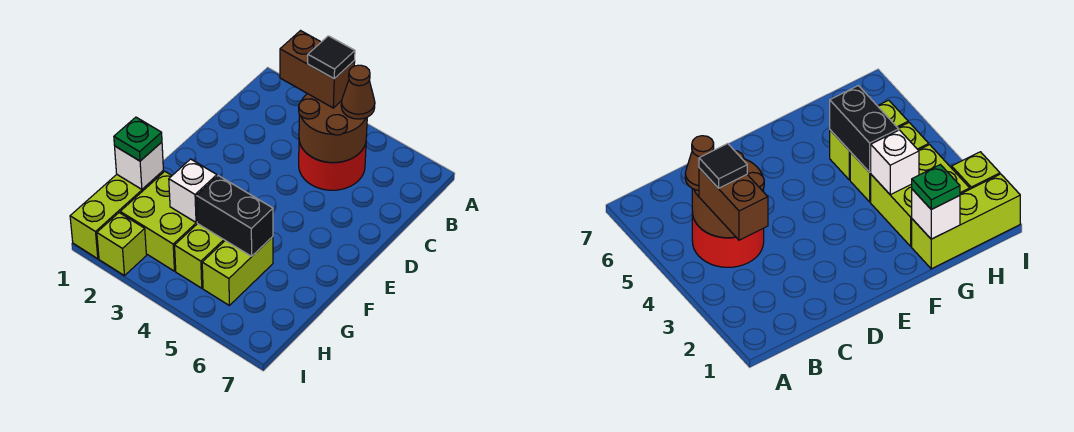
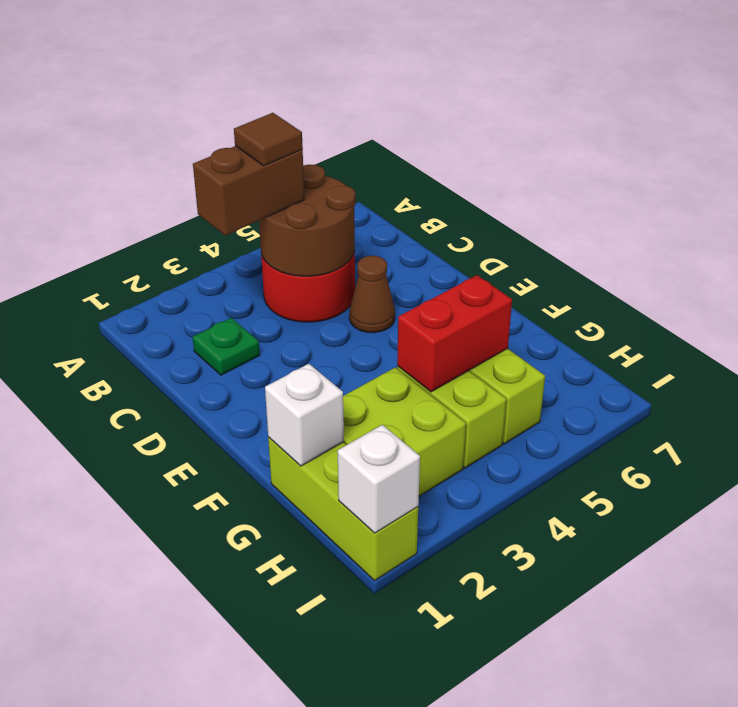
black 1x1 tile [308,36,355,79] -> brown 1x1 tile [234,113,303,166]
brown 1x1 cone [341,65,375,119] -> brown 1x1 cone moved to [349,256,395,333]
green 1x1 plate [114,117,162,161] -> green 1x1 plate moved to [193,318,260,375]
white 1x1 brick [169,159,217,222] -> white 1x1 brick moved to [338,425,420,533]
black 1x2 brick [196,176,273,256] -> red 1x2 brick [397,275,512,392]
lime 1x1 brick [97,213,146,276] -> none

